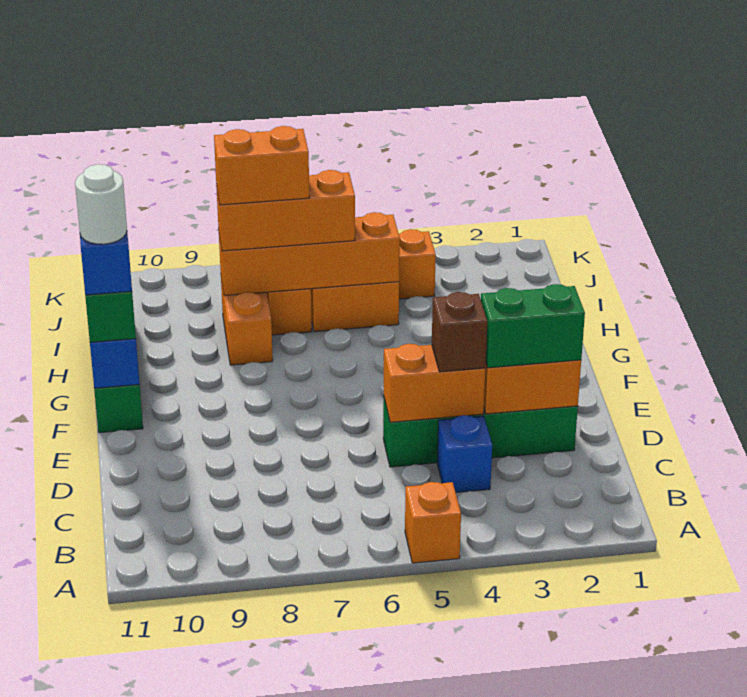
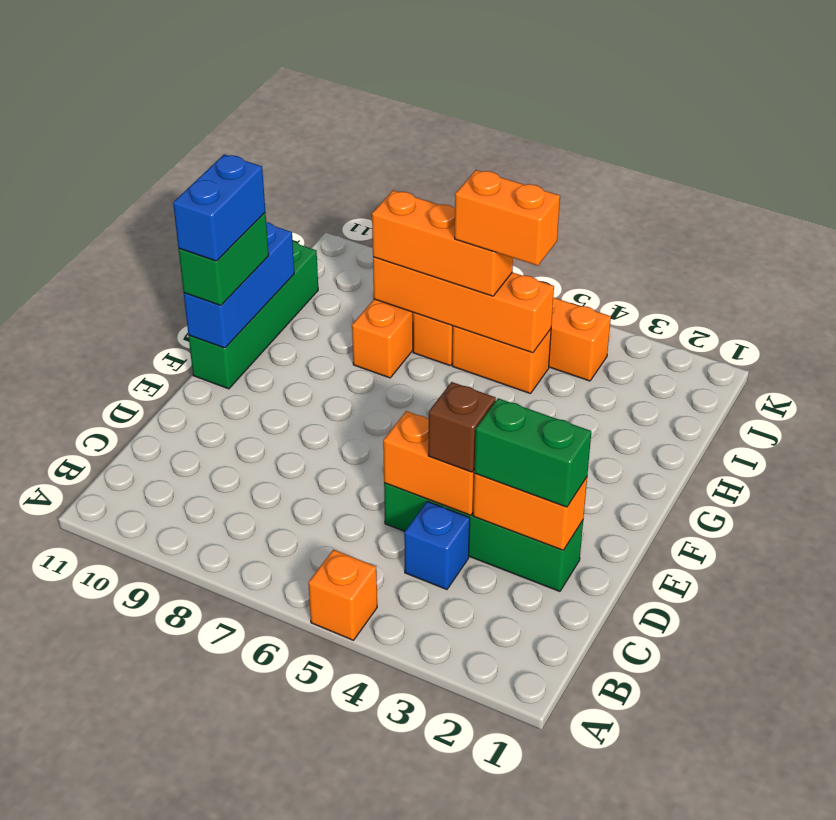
white 1x1 round brick [75,164,127,244] -> none
orange 1x2 brick [214,126,309,205] -> orange 1x2 brick moved to [455,170,560,266]

